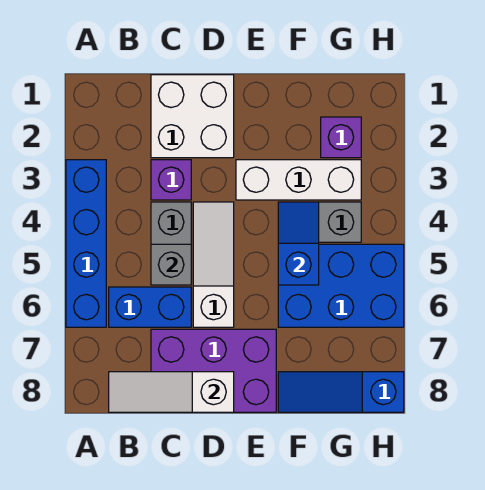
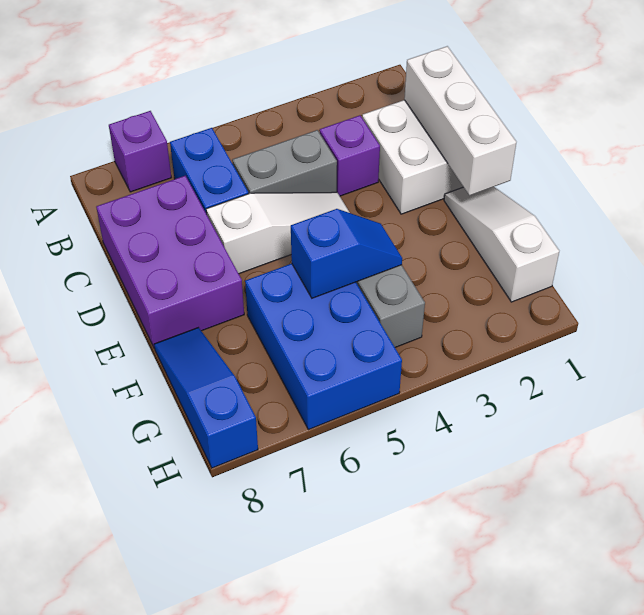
blue 1x4 brick [66,160,106,327] -> none
white 1x3 slope [109,372,234,412] -> white 1x3 slope moved to [444,187,559,302]
grey 1x1 brick [151,244,191,285] -> none
white 1x3 brick [236,160,361,200] -> white 1x3 brick moved to [404,46,516,195]
purple 1x1 brick [321,117,361,158] -> purple 1x1 brick moved to [109,111,172,192]

